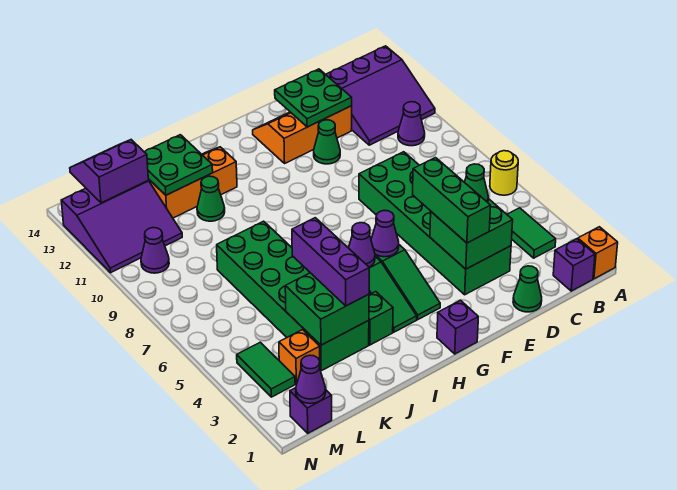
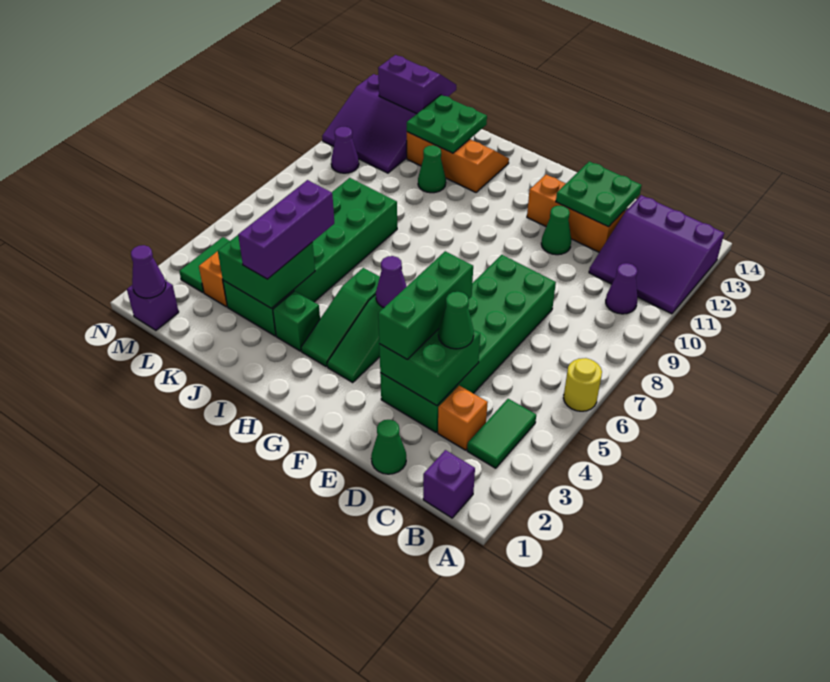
orange 1x1 brick [578,227,618,279] -> orange 1x1 brick moved to [438,386,488,450]
purple 1x1 brick [437,300,478,354] -> none
purple 1x1 cone [349,223,375,267] -> none

